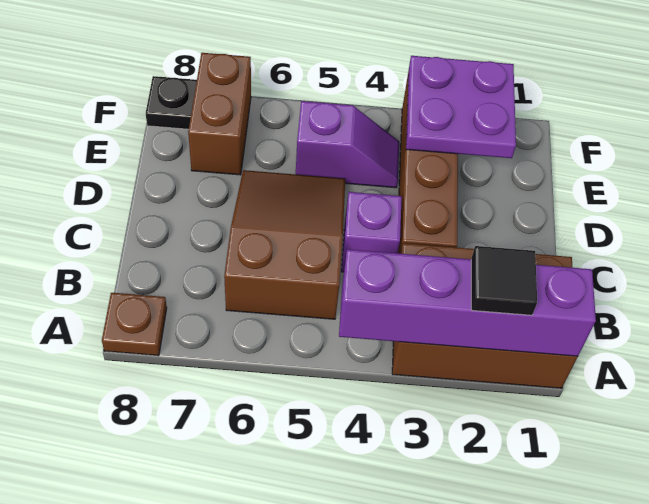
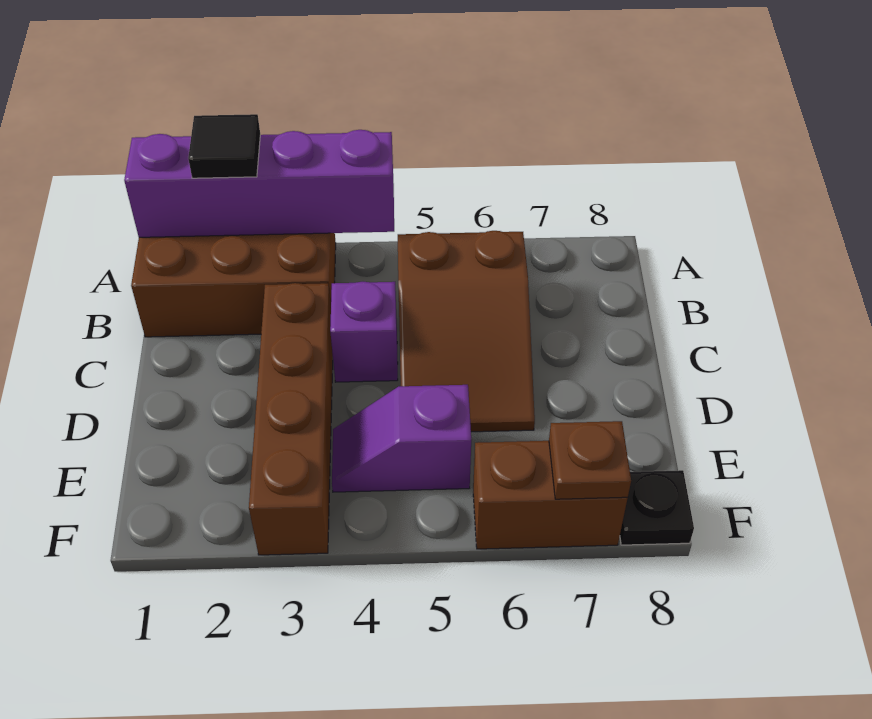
brown 1x1 plate [102,293,167,356] -> brown 1x1 plate moved to [549,421,631,499]
purple 2x2 plate [406,56,516,158] -> none
brown 1x2 brick [188,53,251,175] -> brown 1x2 brick turned to [473,441,628,549]

